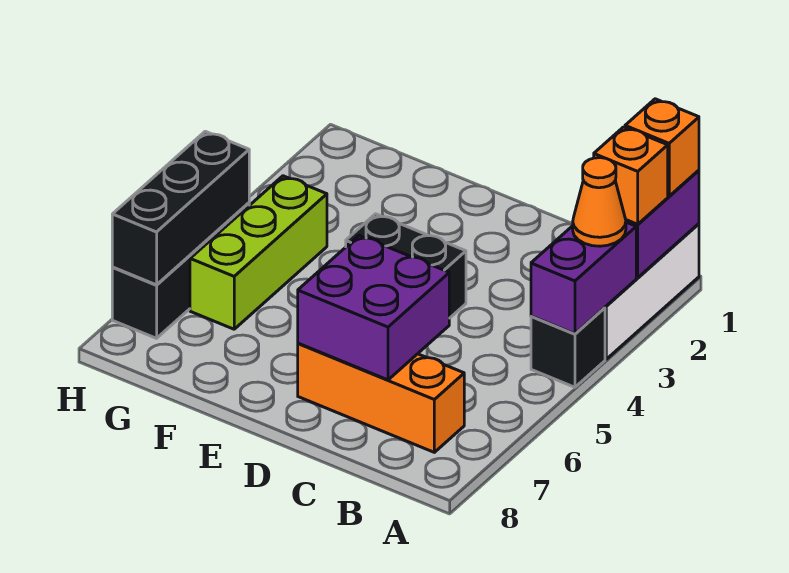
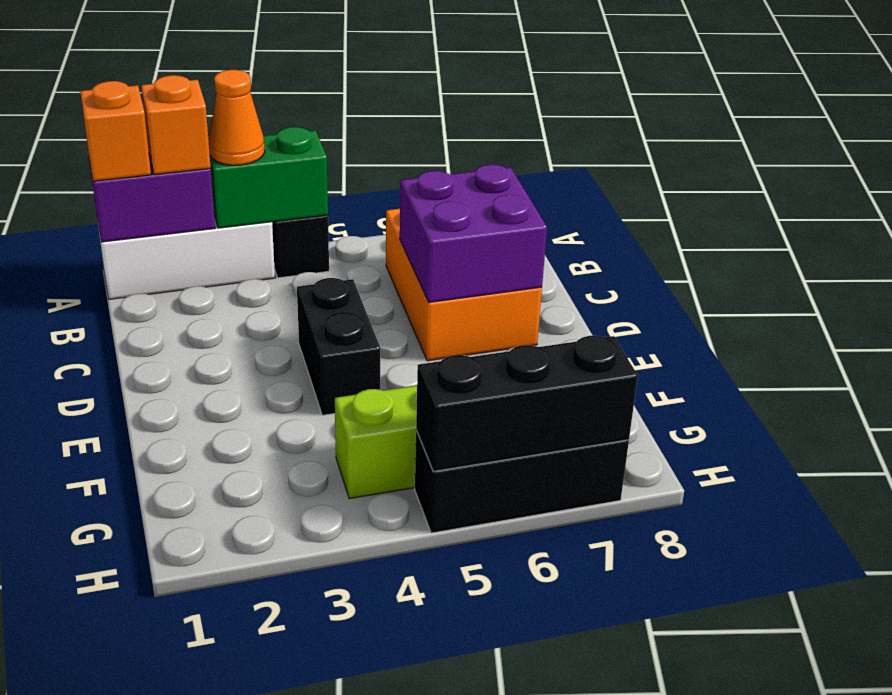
purple 1x2 brick [531,222,636,334] -> green 1x2 brick [210,127,328,228]
orange 1x3 brick [298,343,464,452] -> orange 2x3 brick [386,209,542,361]

